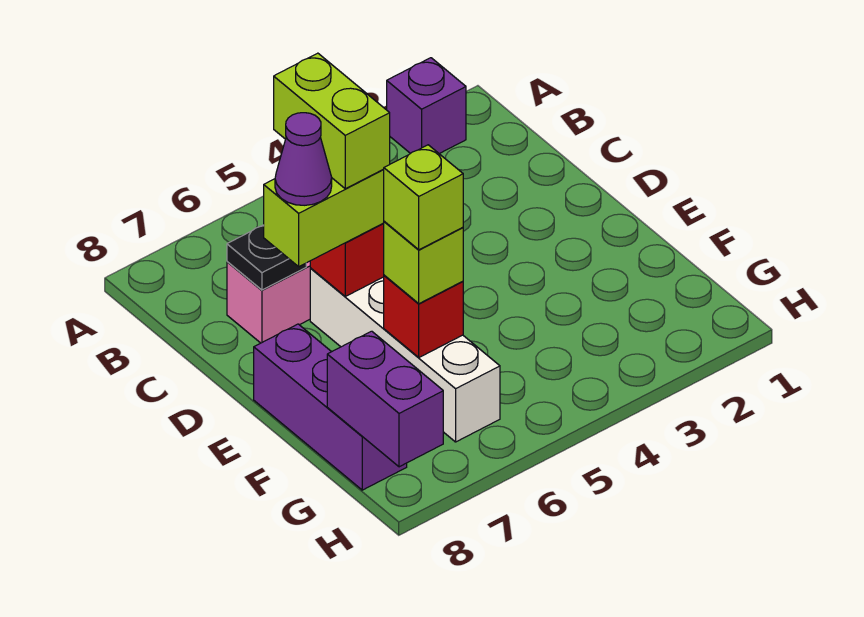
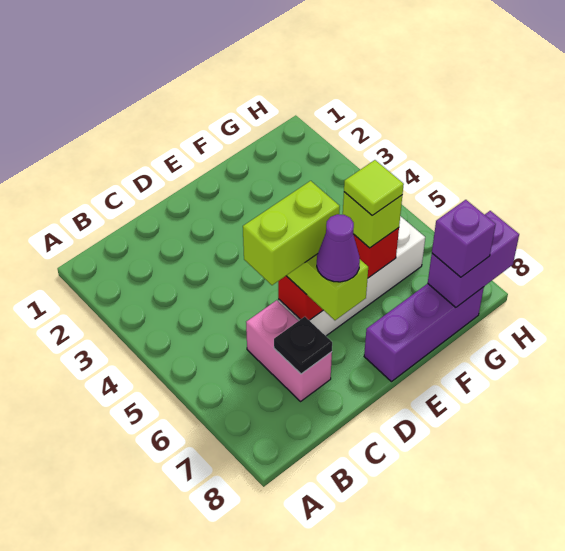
purple 1x1 brick [387,58,466,154] -> purple 1x1 brick moved to [432,200,496,277]
lime 1x1 brick [384,145,463,250] -> lime 1x1 tile [344,160,404,215]

